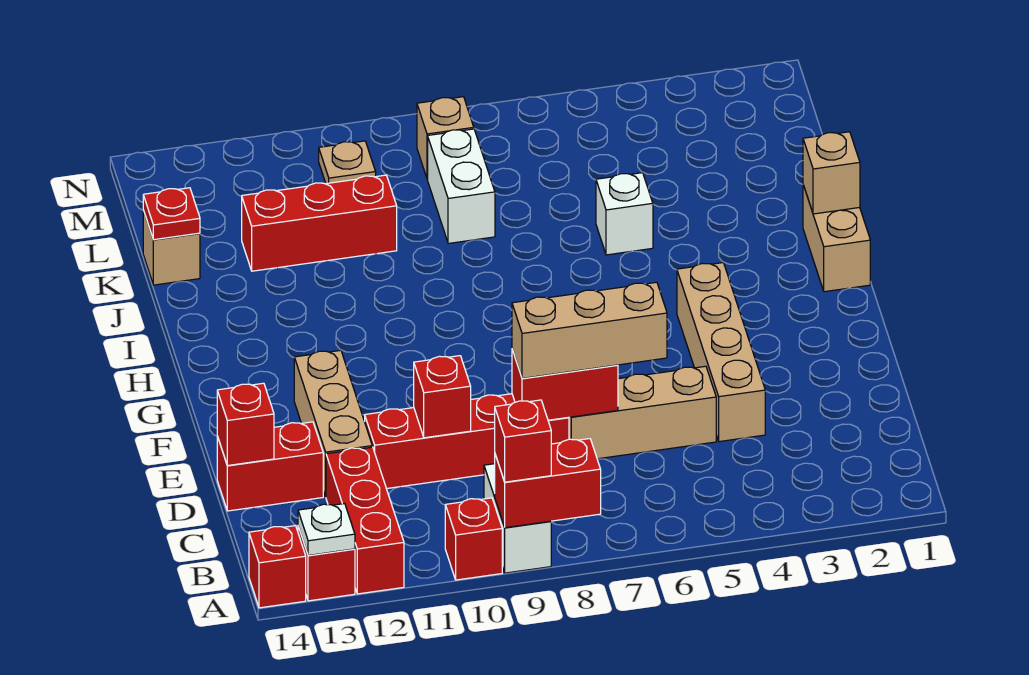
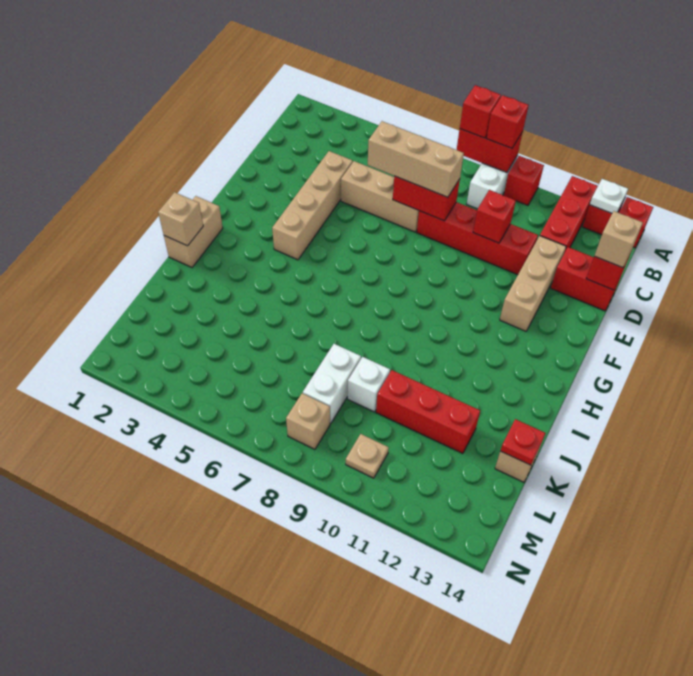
none -> red 1x1 brick [460,85,501,138]
none -> tan 1x1 brick [594,211,643,268]
white 1x1 brick [596,173,653,255] -> white 1x1 brick moved to [348,357,390,412]

